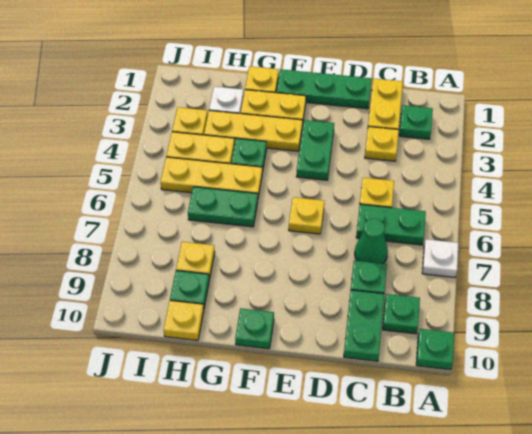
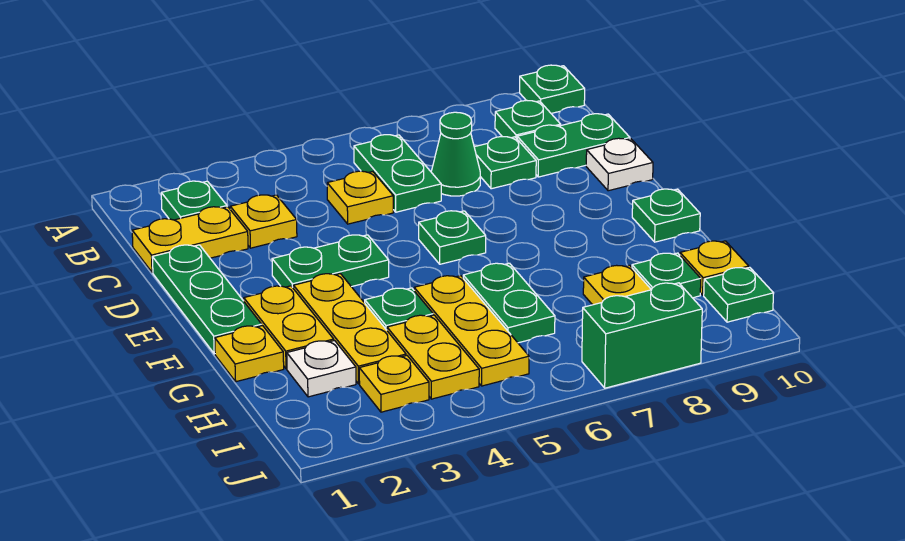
white 1x1 plate [422,239,458,277] -> white 1x1 plate moved to [586,138,653,191]
yellow 1x1 plate [289,197,324,234] -> green 1x1 plate [419,211,486,264]
none -> green 1x1 plate [704,267,774,322]
none -> green 1x2 brick [582,283,702,388]

